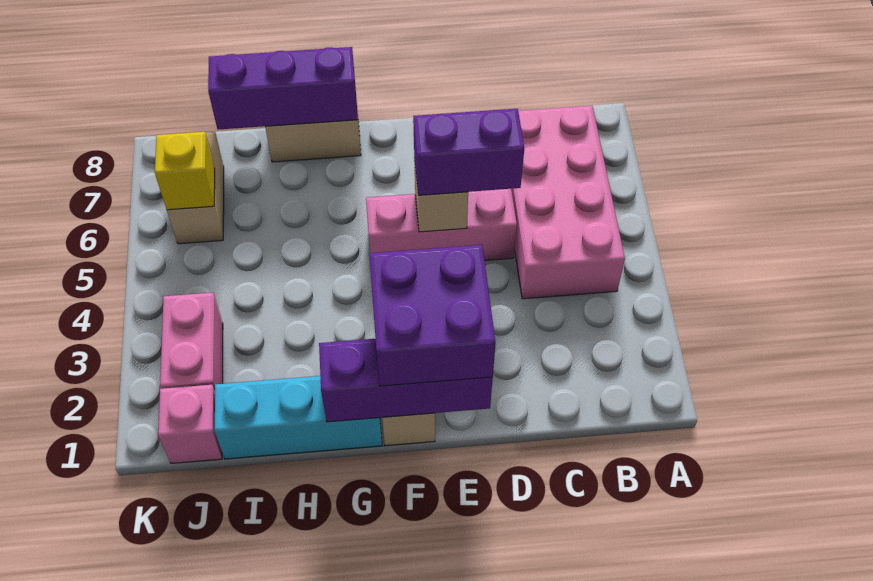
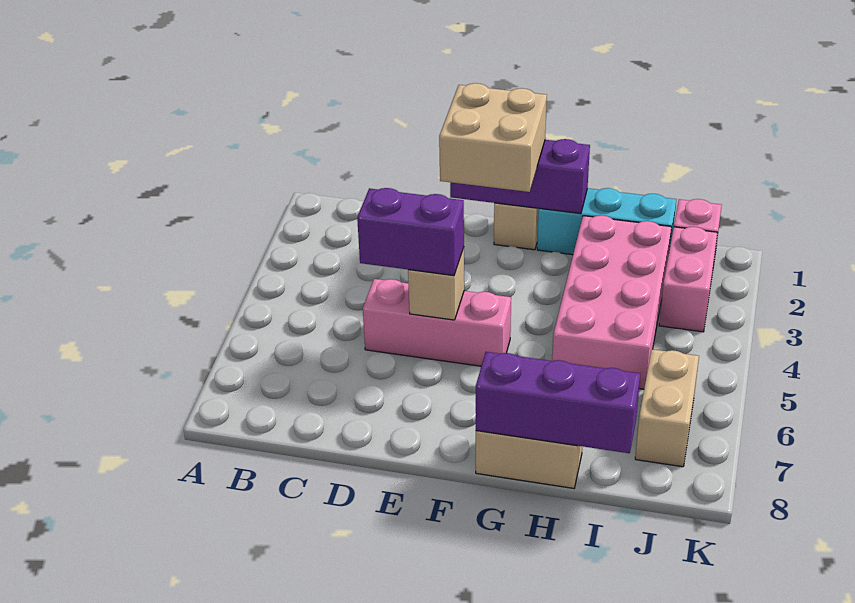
pink 2x4 brick [511,106,625,299] -> pink 2x4 brick moved to [552,215,671,389]
purple 2x2 brick [369,245,496,386] -> tan 2x2 brick [439,83,547,192]
yellow 1x1 brick [155,132,215,210] -> none

